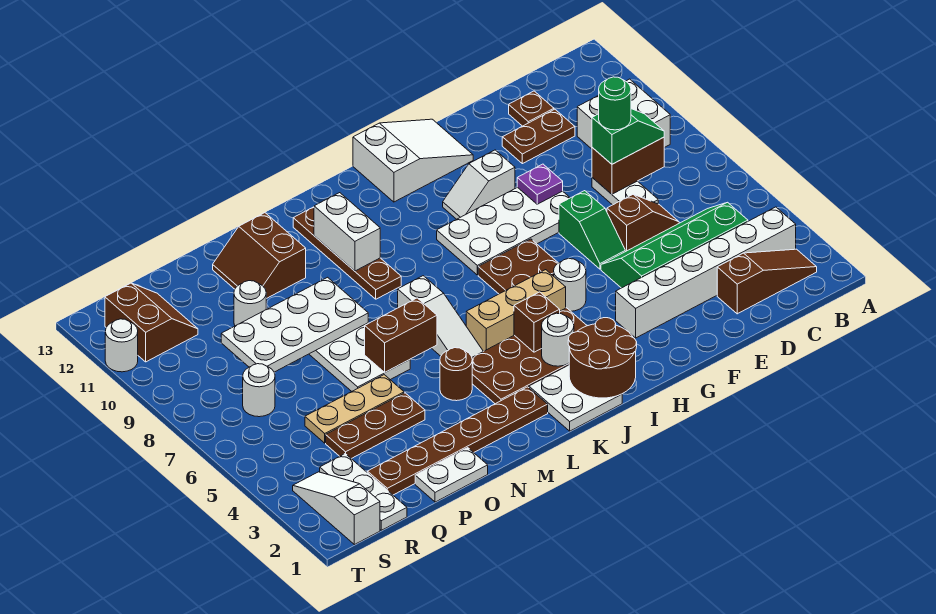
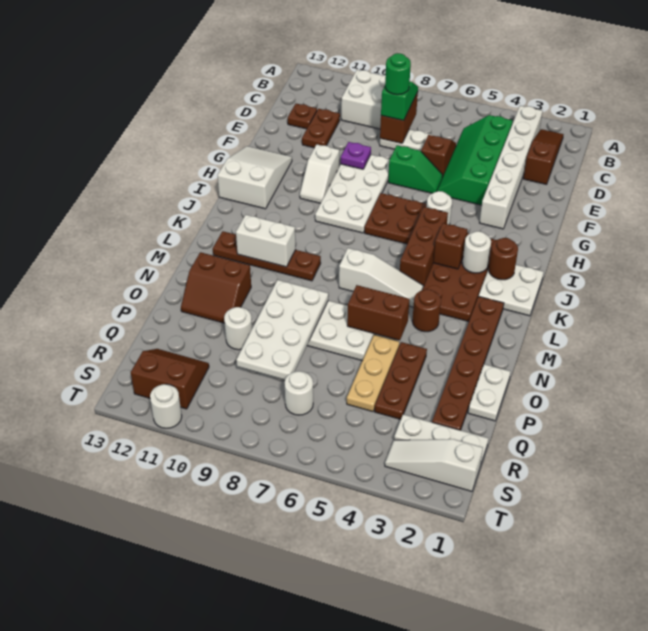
brown 2x2 round brick [568,318,637,398] -> brown 1x1 round brick [489,238,518,280]
tan 1x3 brick [466,270,566,351] -> brown 1x3 brick [400,207,448,286]
brown 1x2 brick [365,298,437,372] -> brown 1x2 brick turned to [347,285,410,340]

